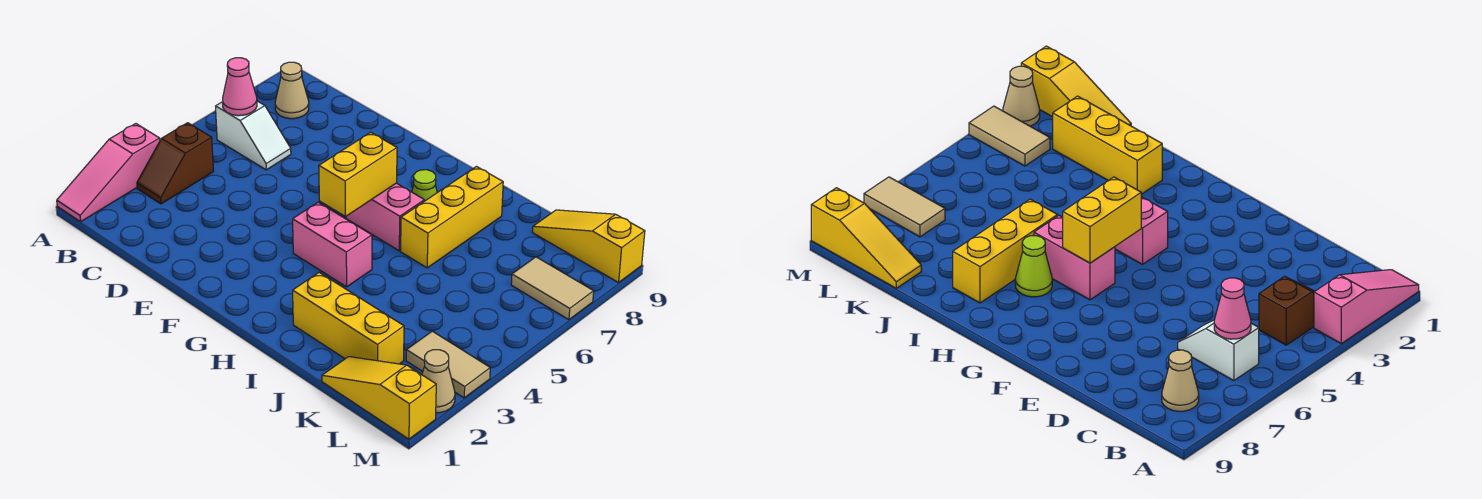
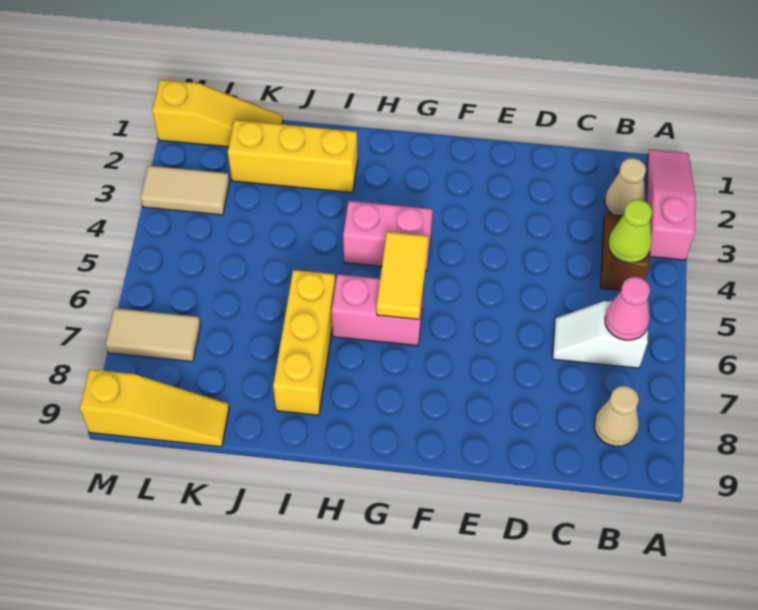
yellow 1x2 brick [319,132,397,217] -> yellow 1x2 tile [377,232,429,319]
lime 1x1 cone [412,170,437,201] -> lime 1x1 cone moved to [608,200,652,263]
tan 1x1 cone [422,350,455,413] -> tan 1x1 cone moved to [605,158,646,215]

